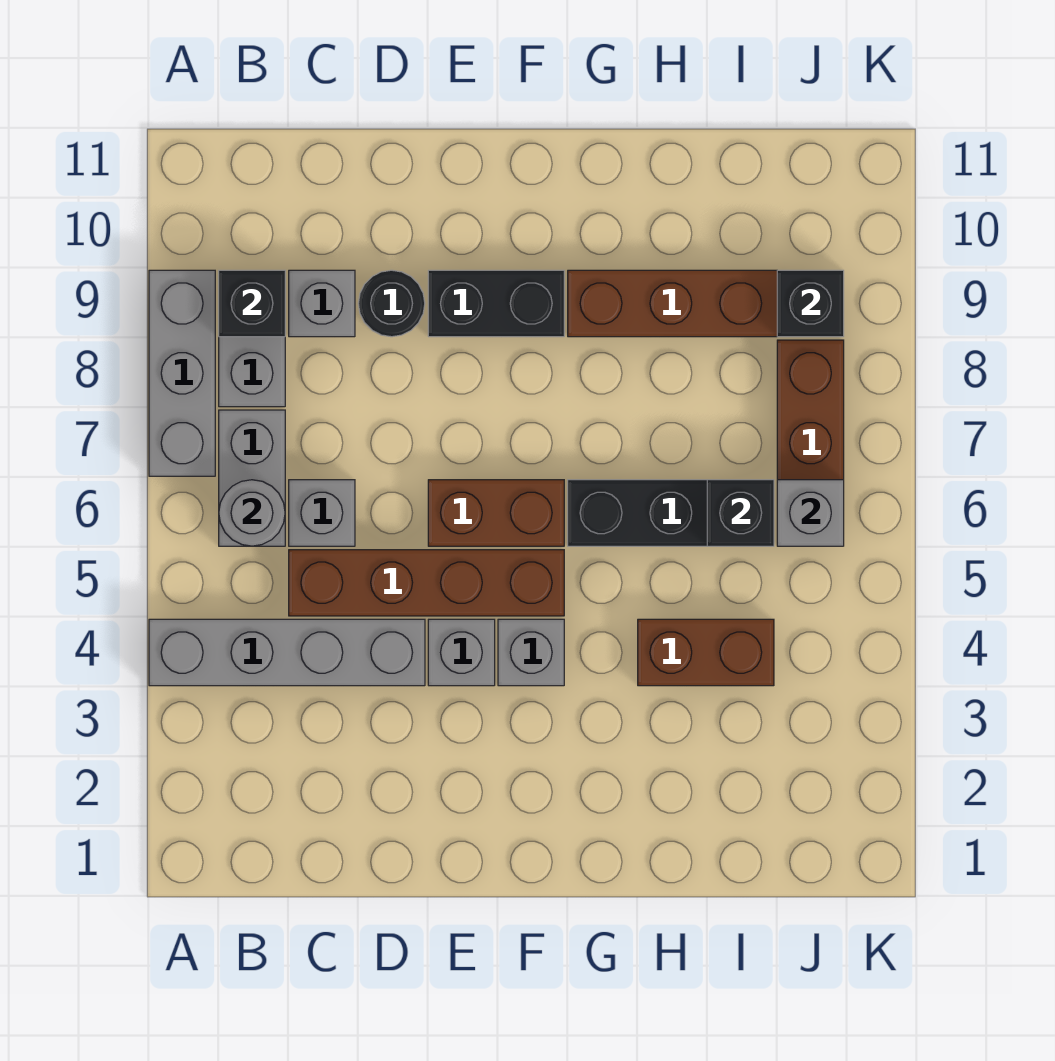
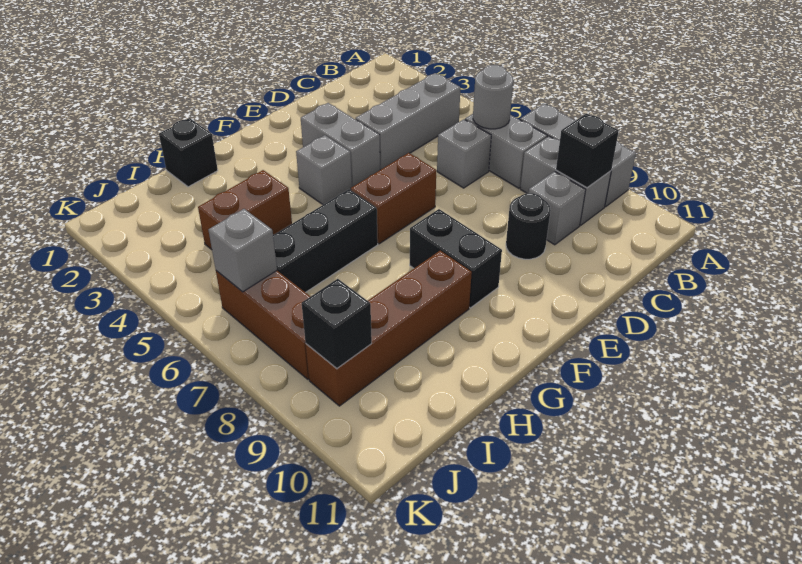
grey 1x4 brick [149,619,425,686] -> grey 1x3 brick [355,73,461,170]
brown 1x4 brick [289,550,564,616] -> none
grey 1x1 brick [428,619,495,686] -> grey 1x2 brick [301,103,380,187]
black 1x2 brick [428,270,564,337] -> black 1x2 brick turned to [410,209,502,308]
black 1x1 brick [707,480,774,546] -> black 1x1 brick moved to [159,118,218,187]

